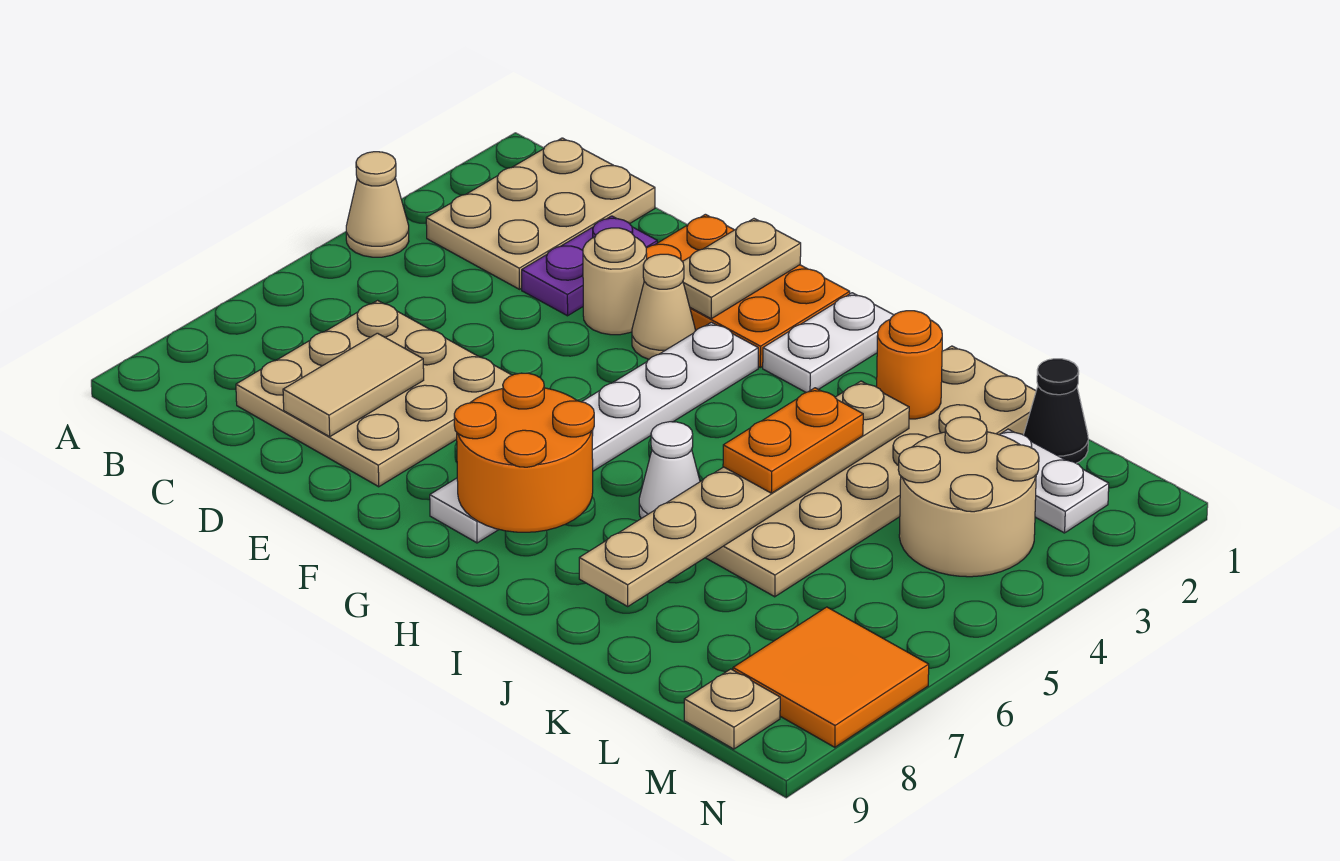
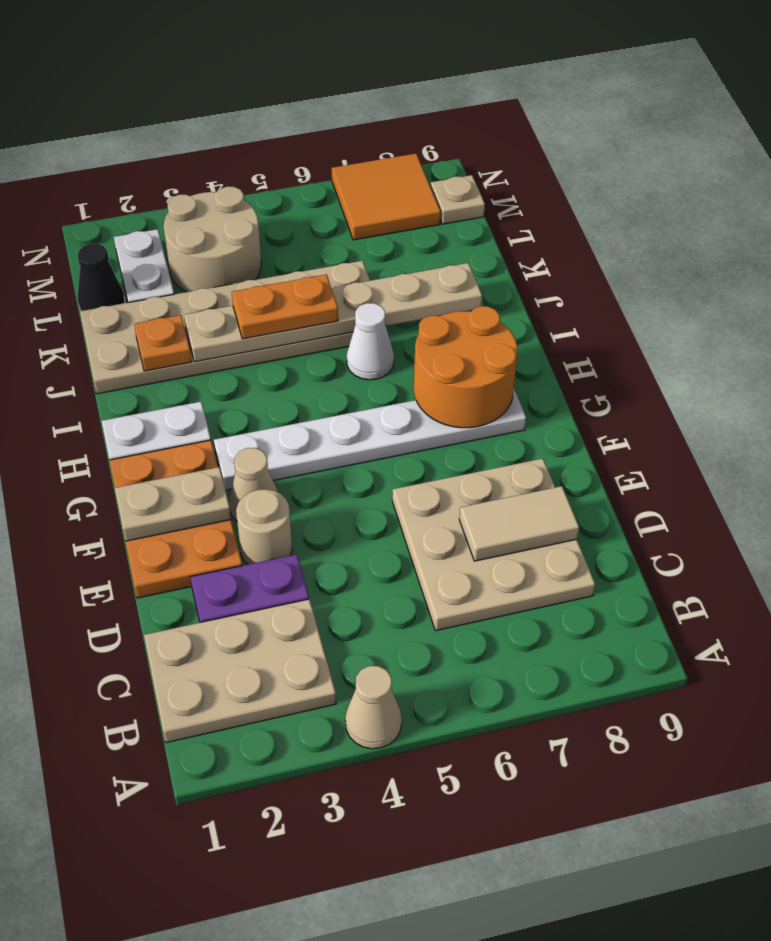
orange 1x1 round brick [877,311,942,419] -> orange 1x1 plate [134,315,192,371]

